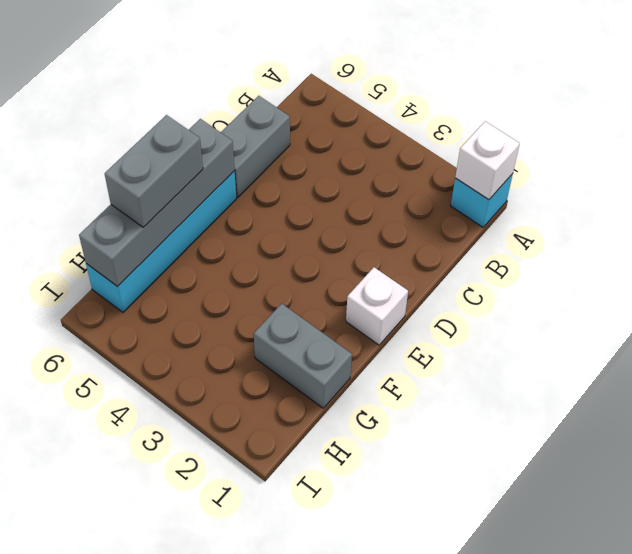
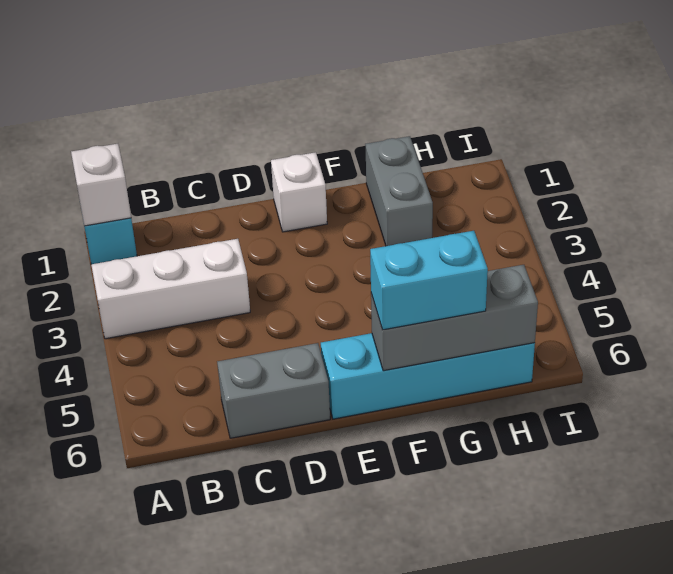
none -> white 1x3 brick [91,239,250,339]
grey 1x4 brick [79,119,235,287] -> grey 1x3 brick [371,265,538,371]
grey 1x2 brick [105,115,203,227] -> cyan 1x2 brick [370,231,488,330]

